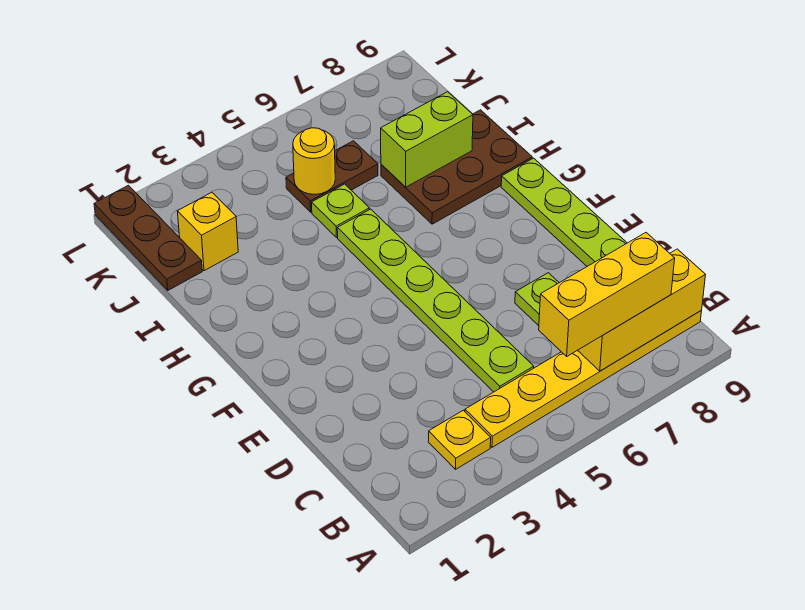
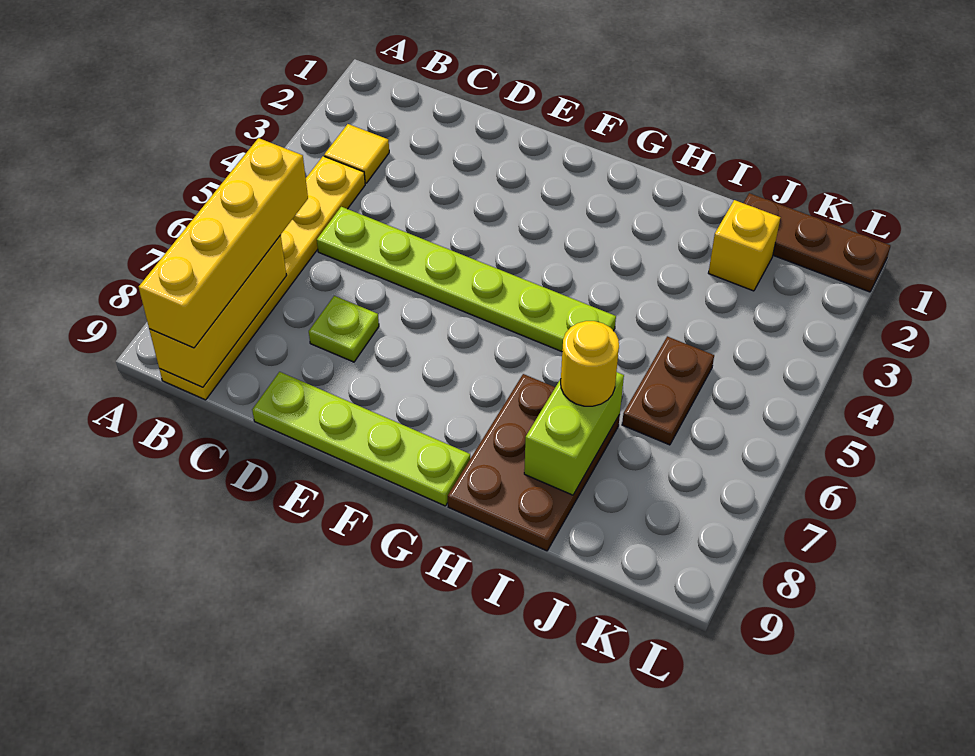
yellow 1x1 plate [428,410,491,469] -> yellow 1x1 tile [324,124,389,183]
yellow 1x3 brick [539,233,675,356] -> yellow 1x4 brick [139,138,308,348]
lime 1x1 plate [312,184,370,238] -> none
yellow 1x1 round brick [293,128,335,194] -> yellow 1x1 round brick moved to [561,321,619,406]

